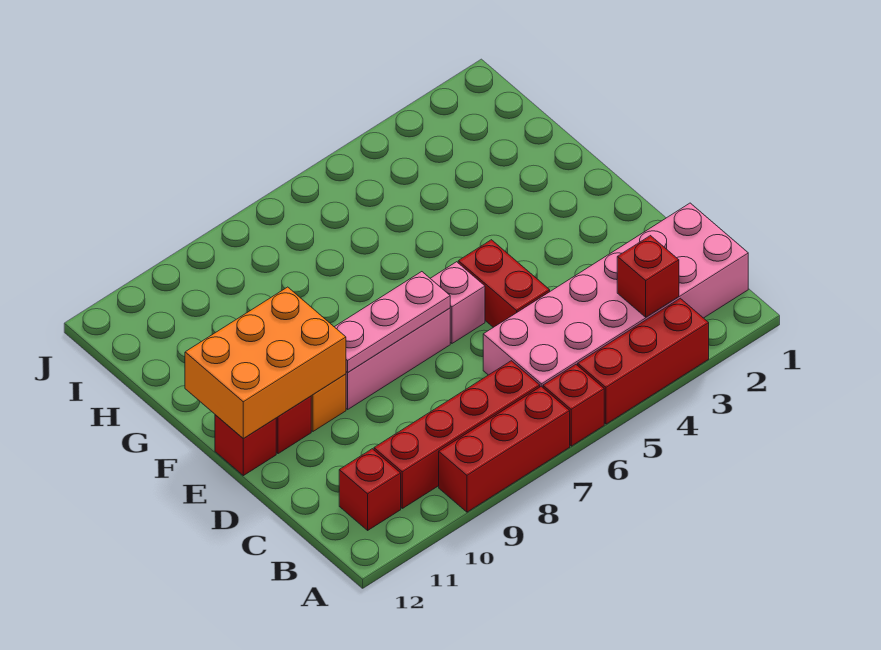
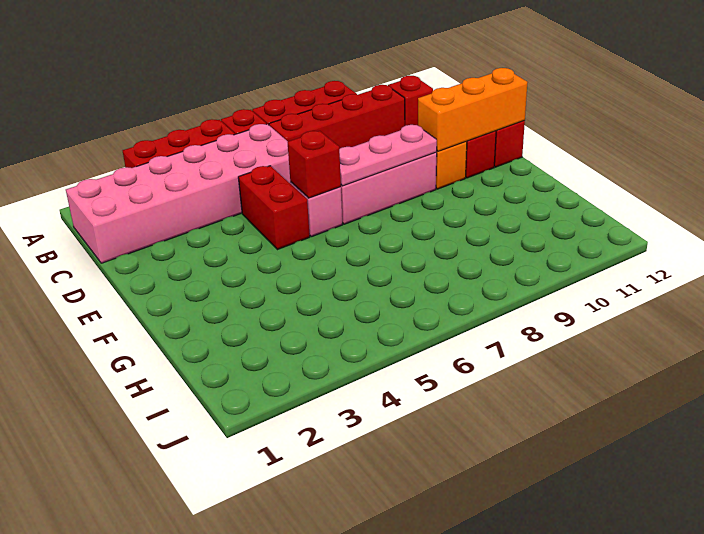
red 1x1 brick [617,236,679,317] -> red 1x1 brick moved to [288,131,341,198]
orange 2x3 brick [185,287,346,439] -> orange 1x3 brick [418,68,527,151]

